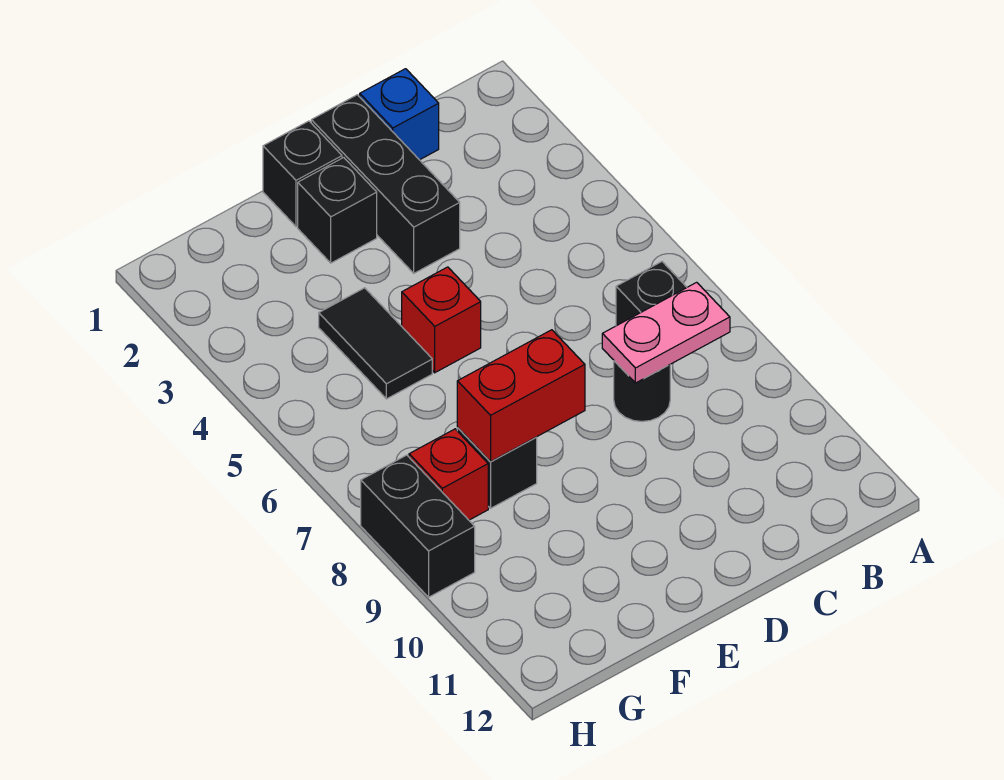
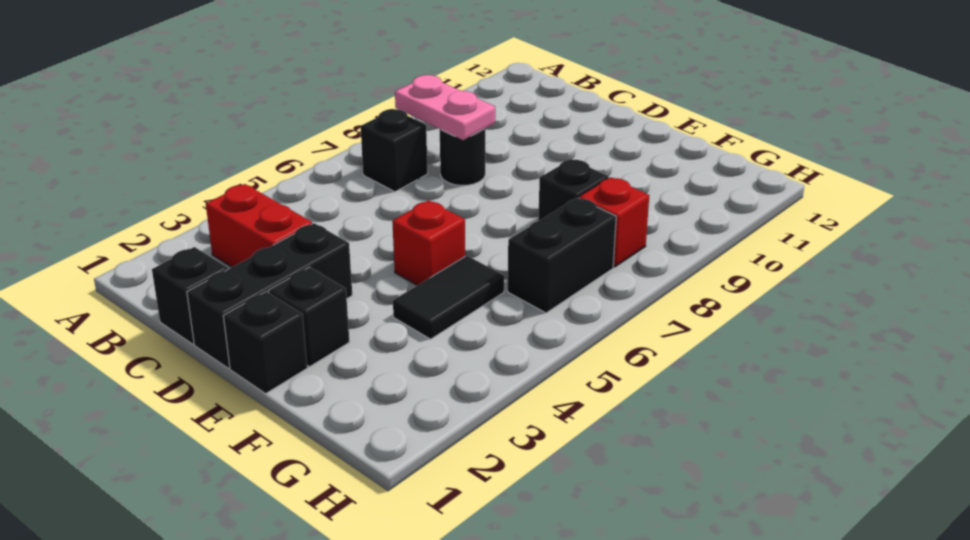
blue 1x1 brick [360,69,439,160] -> black 1x1 brick [152,247,228,344]
red 1x2 brick [457,330,585,461] -> red 1x2 brick moved to [206,184,313,267]
black 1x2 brick [361,455,475,597] -> black 1x2 brick moved to [508,198,616,313]

